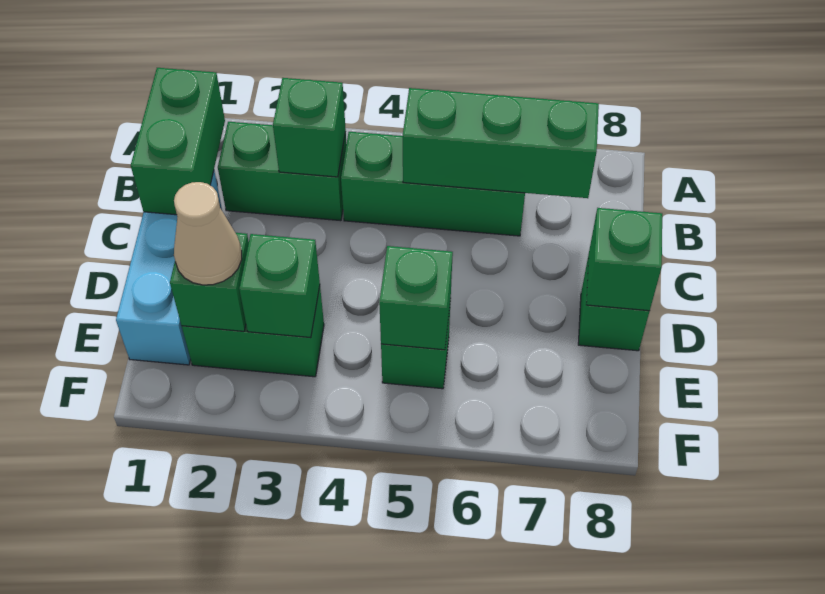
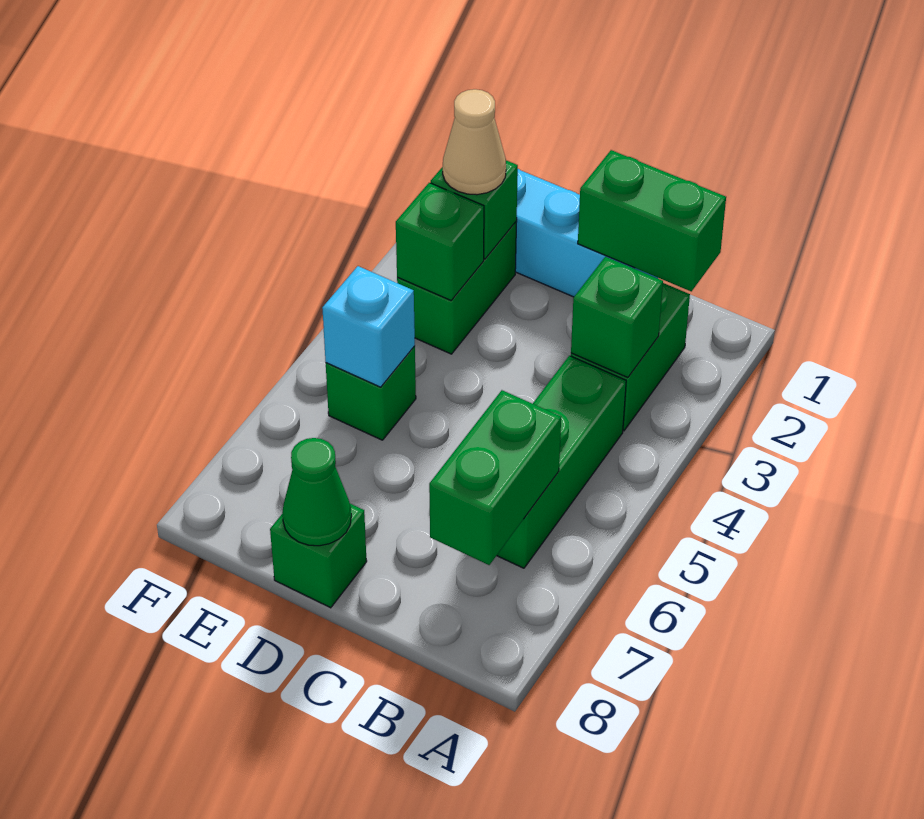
green 1x3 brick [403,88,599,198] -> green 1x2 brick [429,390,561,565]
green 1x1 brick [586,208,662,311] -> green 1x1 cone [282,438,351,546]
green 1x1 brick [379,246,453,350] -> cyan 1x1 brick [322,266,415,387]

